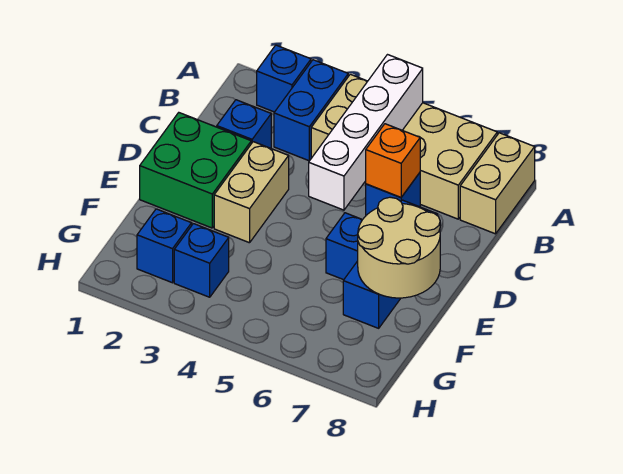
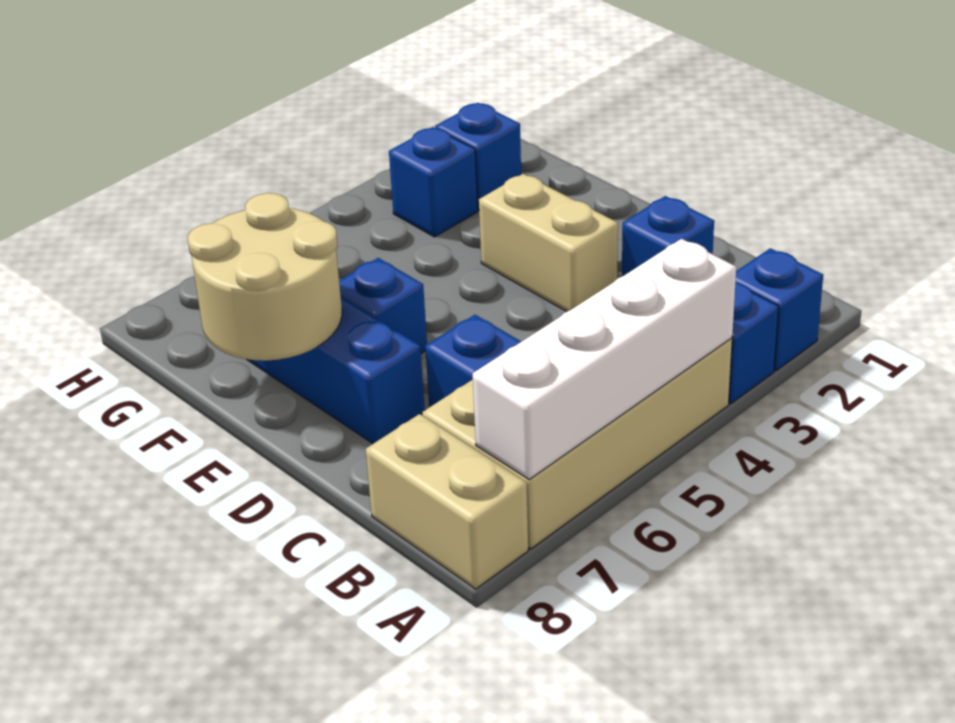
white 1x4 brick [309,55,423,210] -> white 1x4 brick turned to [473,239,736,479]
orange 1x1 brick [366,124,420,197] -> none
green 2x2 brick [140,113,251,228] -> none

